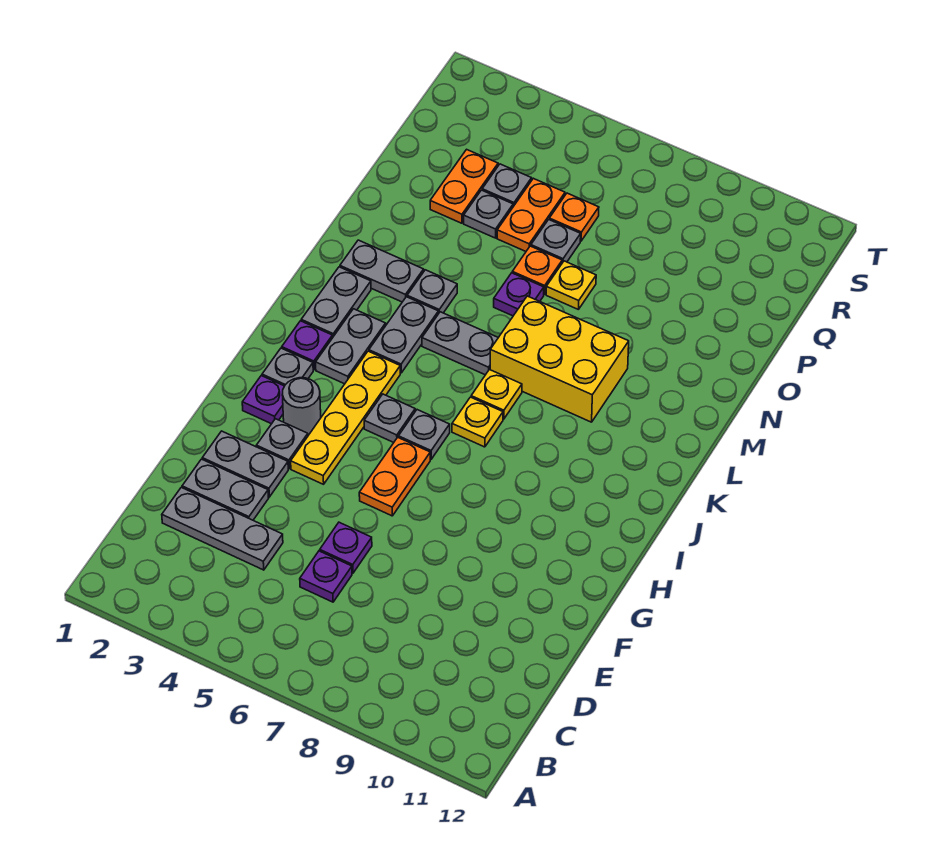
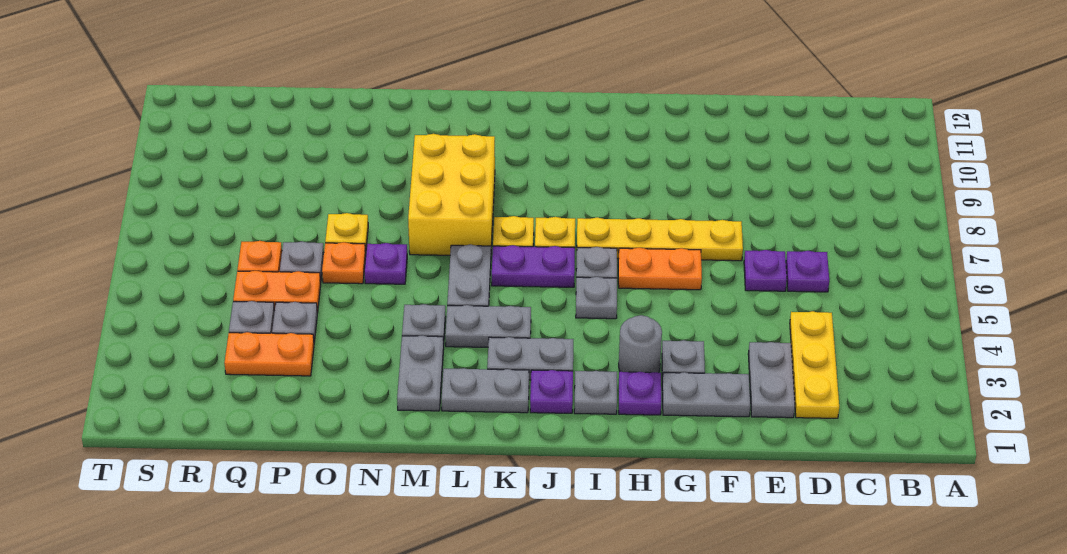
grey 1x3 plate [162,487,283,570] -> yellow 1x3 plate [790,311,839,418]
grey 1x2 plate [202,431,288,497] -> grey 1x2 plate turned to [662,372,750,417]
yellow 1x4 plate [291,351,400,484] -> yellow 1x4 plate moved to [577,218,743,261]
none -> purple 1x2 plate [492,245,575,287]

